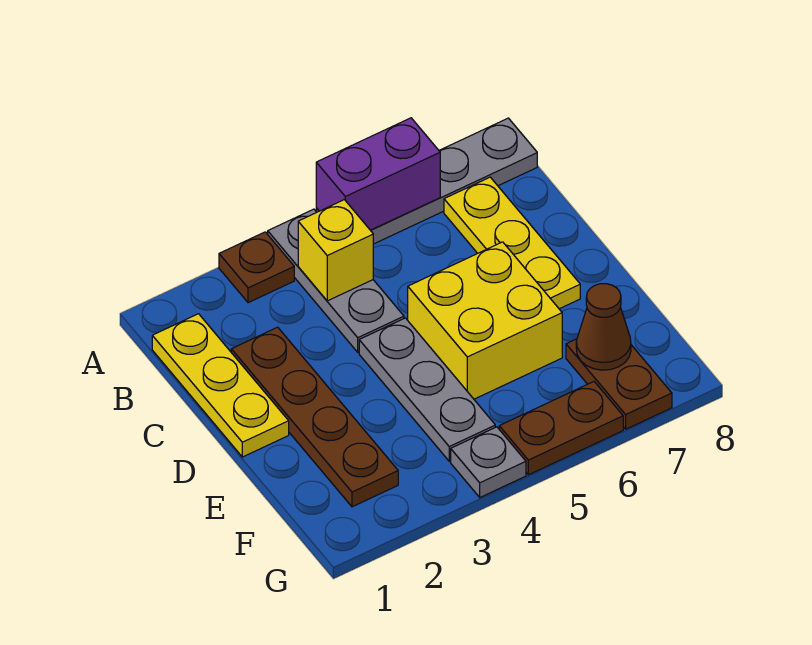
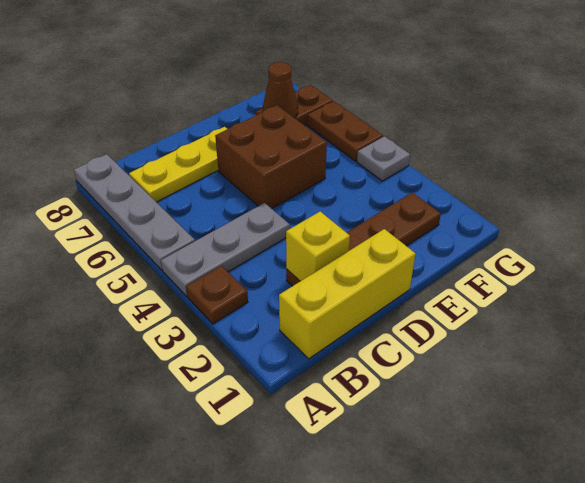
purple 1x2 brick [316,118,440,230] -> none
yellow 1x3 plate [152,314,289,457] -> yellow 1x3 brick [279,229,415,359]
yellow 1x1 brick [298,200,373,301] -> yellow 1x1 brick moved to [286,211,350,281]
grey 1x3 plate [359,318,495,461] -> none
yellow 2x2 brick [408,242,562,399] -> brown 2x2 brick [215,105,327,209]

